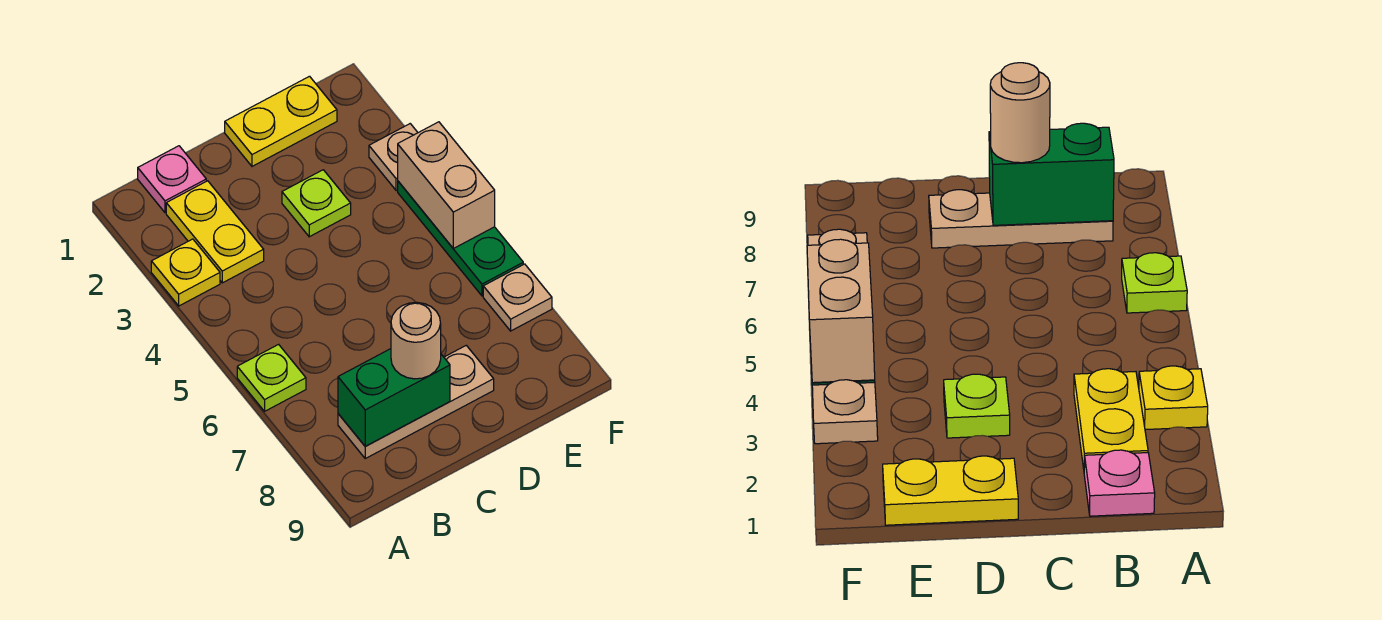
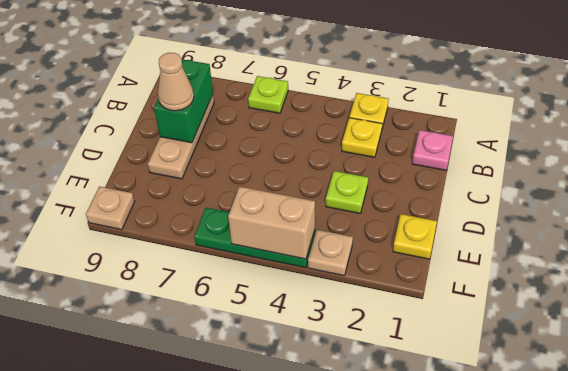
yellow 1x2 plate [166,181,264,283] -> yellow 1x1 plate [342,118,382,157]
tan 1x1 round brick [391,302,441,379] -> tan 1x1 cone [158,53,194,111]
yellow 1x2 plate [225,76,337,166] -> yellow 1x1 plate [393,214,437,259]
tan 1x1 plate [483,264,552,331] -> tan 1x1 plate moved to [86,186,135,230]

